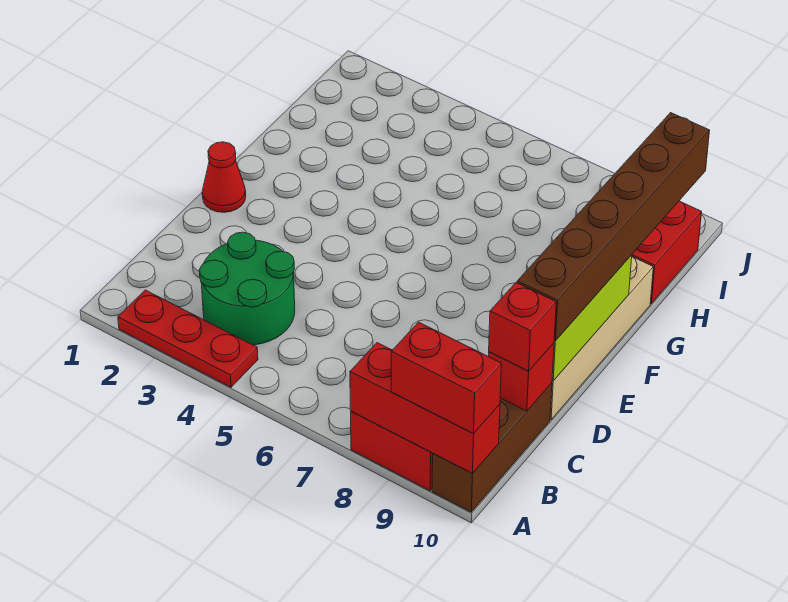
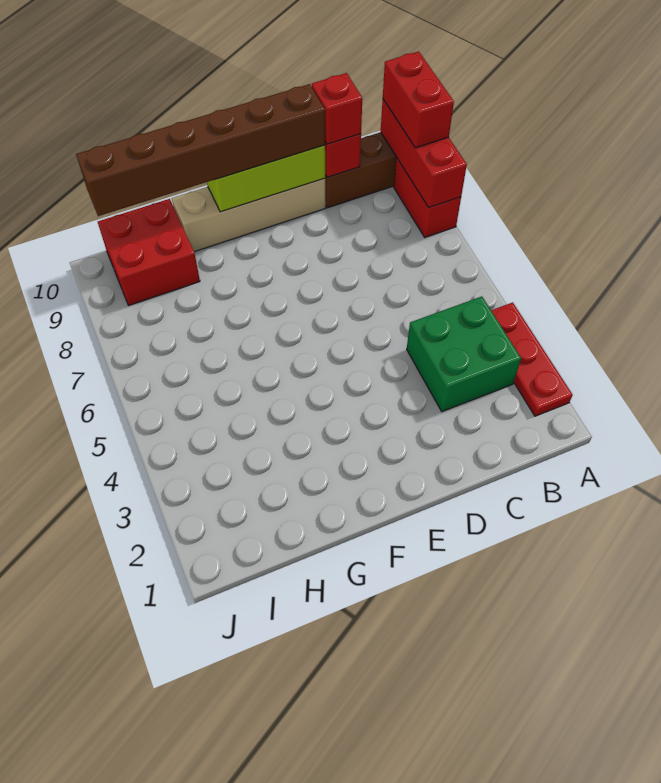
green 2x2 round brick [199,232,295,345] -> green 2x2 brick [407,296,521,412]
red 1x1 cone [202,142,246,212] -> none

